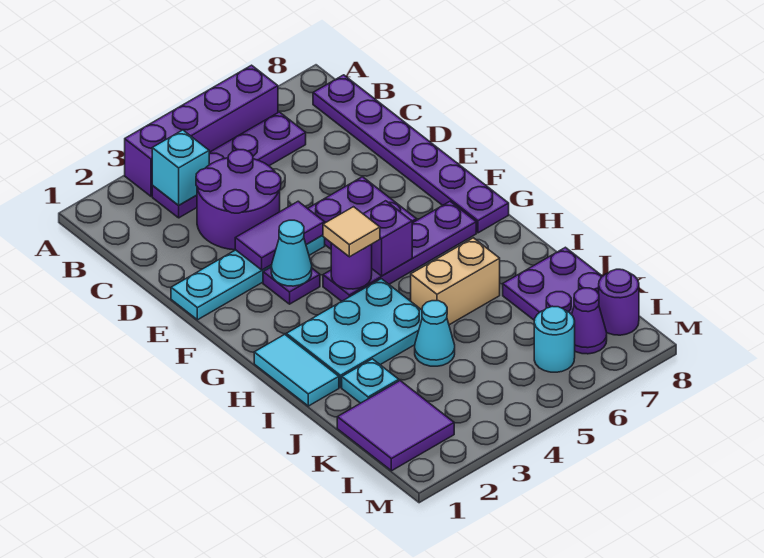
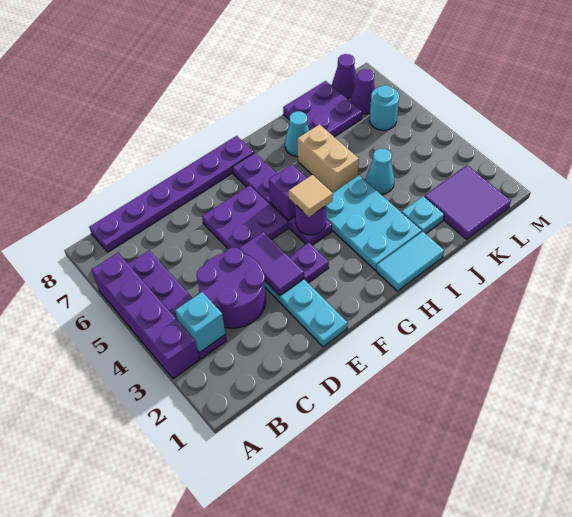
cyan 1x1 cone [271,220,312,286] -> cyan 1x1 cone moved to [285,111,309,156]
purple 1x1 round brick [599,269,639,335] -> purple 1x1 cone [332,54,357,98]

